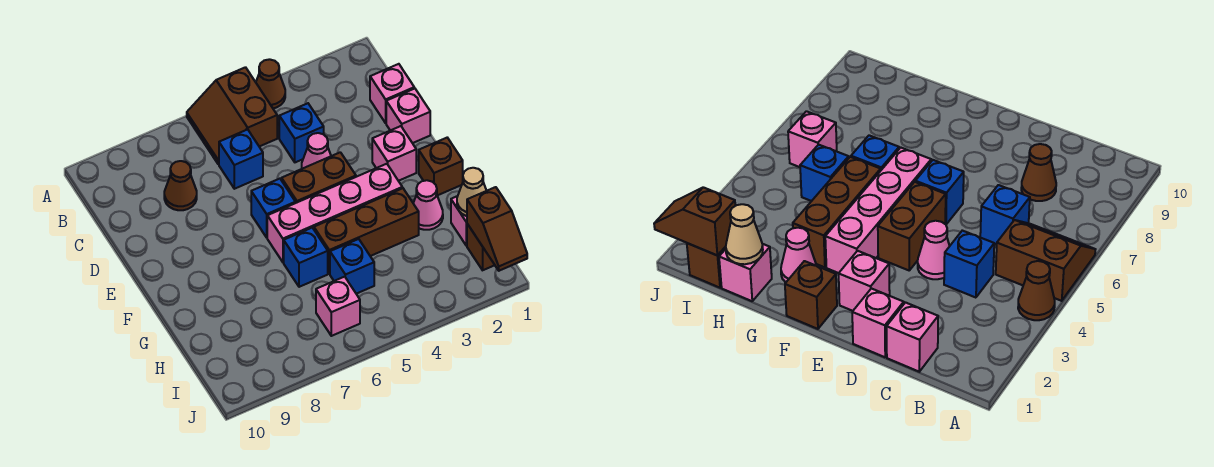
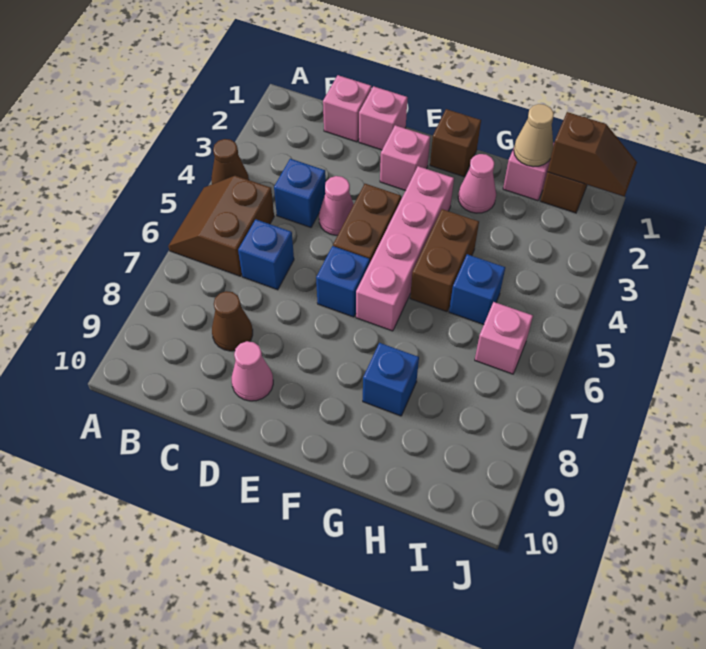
brown 2x2 slope [187,67,277,164] -> brown 2x2 slope turned to [168,176,274,276]
none -> pink 1x1 cone [232,341,273,401]
brown 1x3 brick [314,188,419,274] -> brown 1x2 brick [410,209,479,312]
blue 1x1 brick [284,228,328,287] -> blue 1x1 brick moved to [363,343,419,416]

